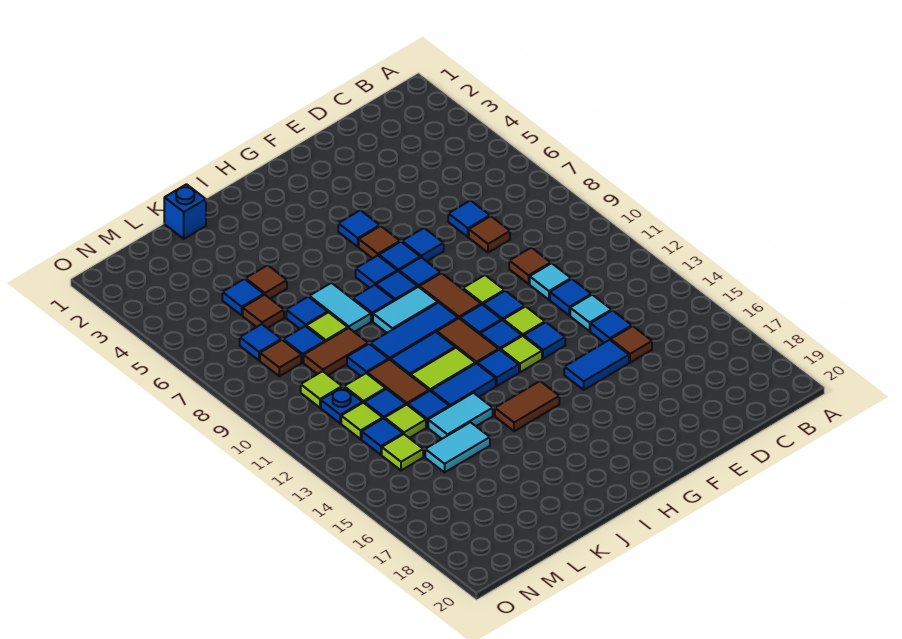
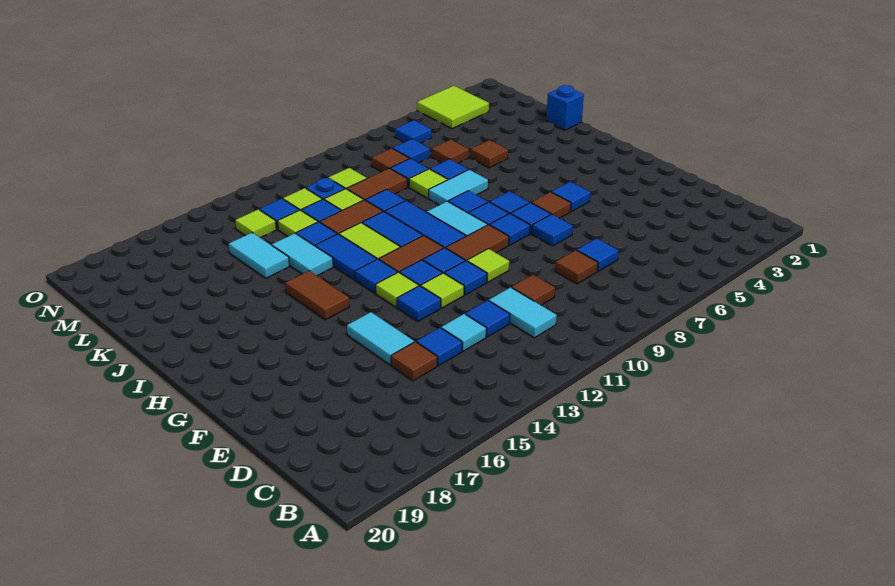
cyan 1x1 tile [530,263,571,300] -> cyan 1x2 tile [489,287,557,338]
blue 1x2 tile [564,340,629,390] -> cyan 1x2 tile [347,312,414,365]
brown 1x2 tile [304,328,368,375] -> brown 1x2 tile turned to [347,168,407,200]
blue 1x1 tile [222,279,264,315] -> blue 1x1 tile moved to [395,120,432,143]
none -> lime 2x2 tile [417,86,489,129]

